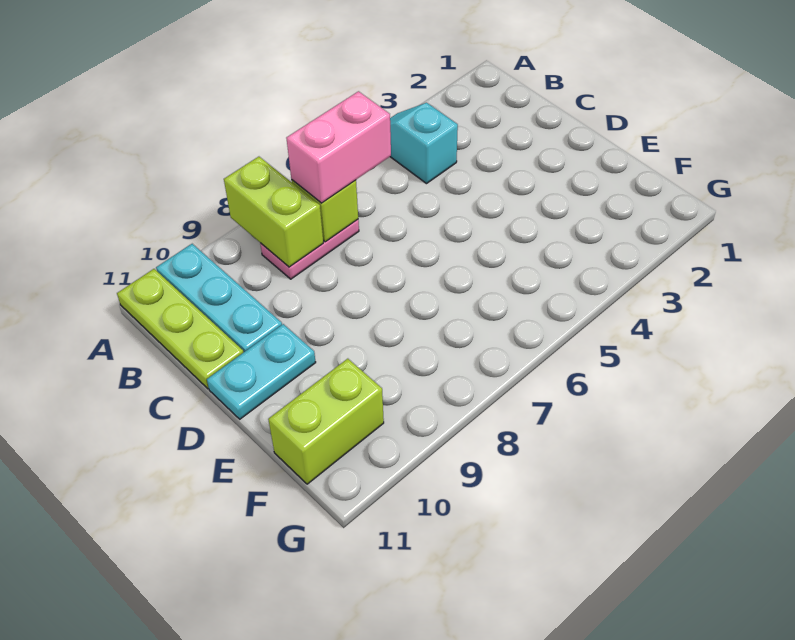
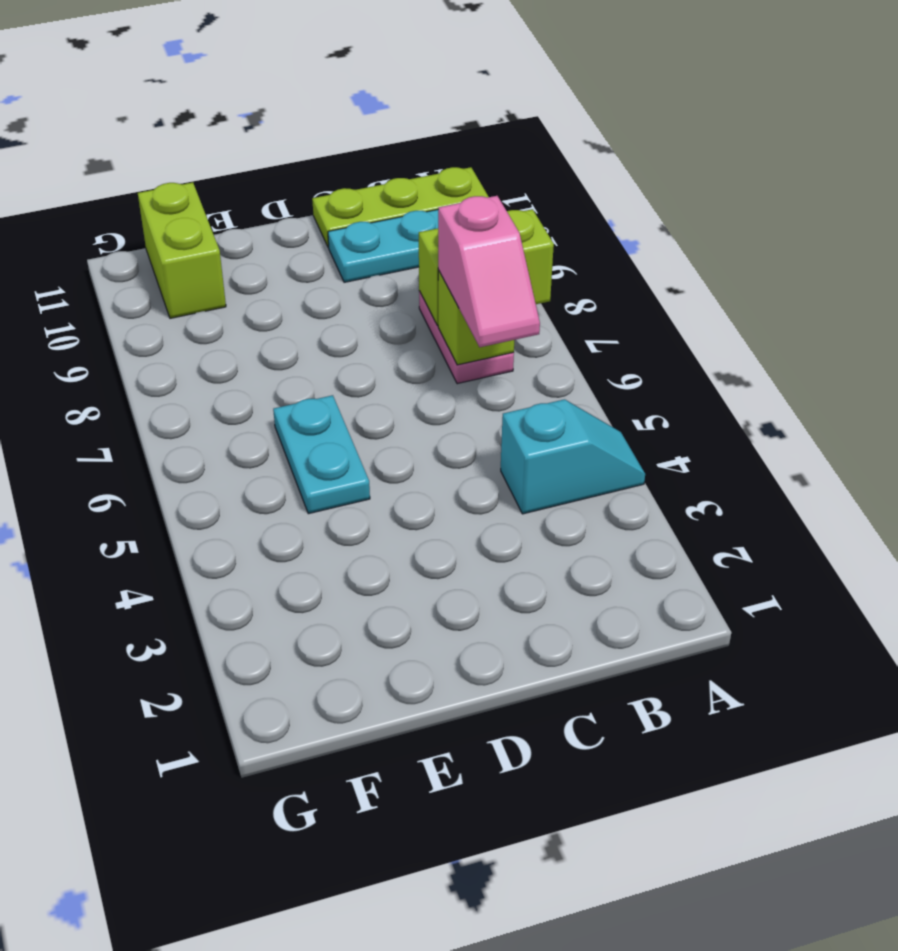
pink 1x2 brick [286,91,391,203] -> pink 1x2 slope [438,196,540,347]
cyan 1x2 plate [207,324,316,419] -> cyan 1x2 plate moved to [273,395,370,514]

